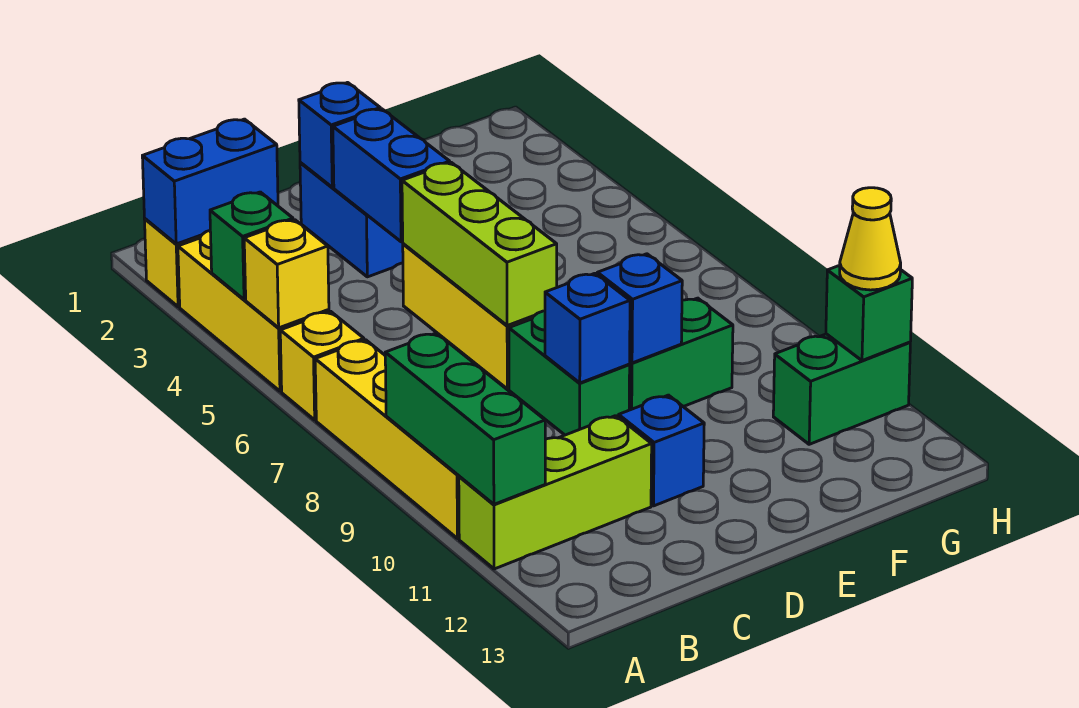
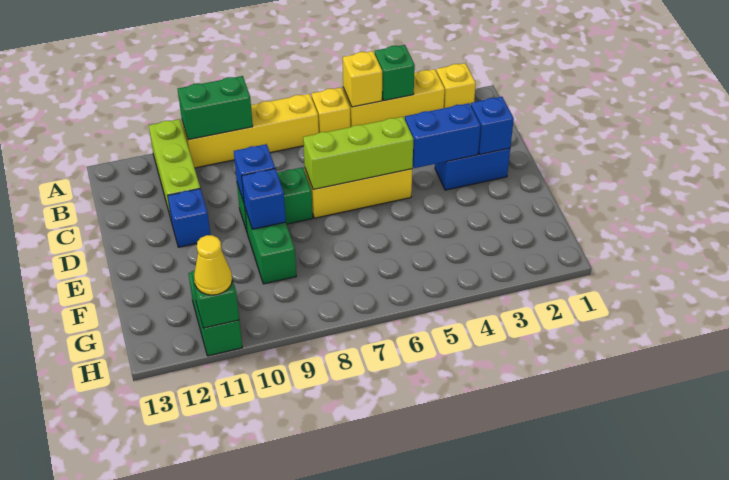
blue 1x2 brick [142,119,278,244] -> none
green 1x3 brick [385,333,545,504] -> green 1x2 brick [178,76,253,140]

